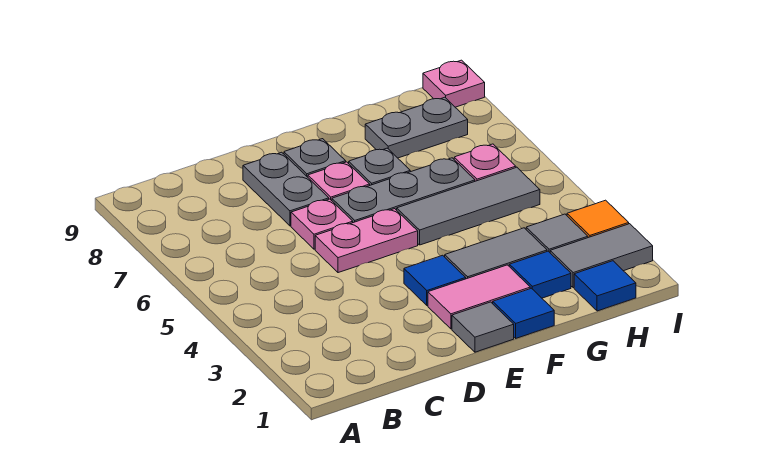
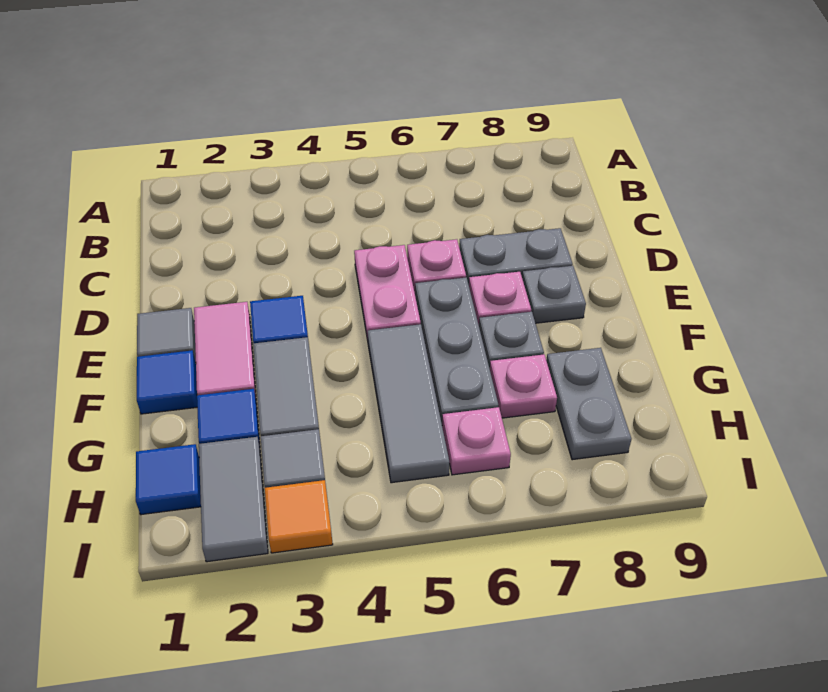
pink 1x1 plate [423,60,485,107] -> pink 1x1 plate moved to [490,354,557,418]

